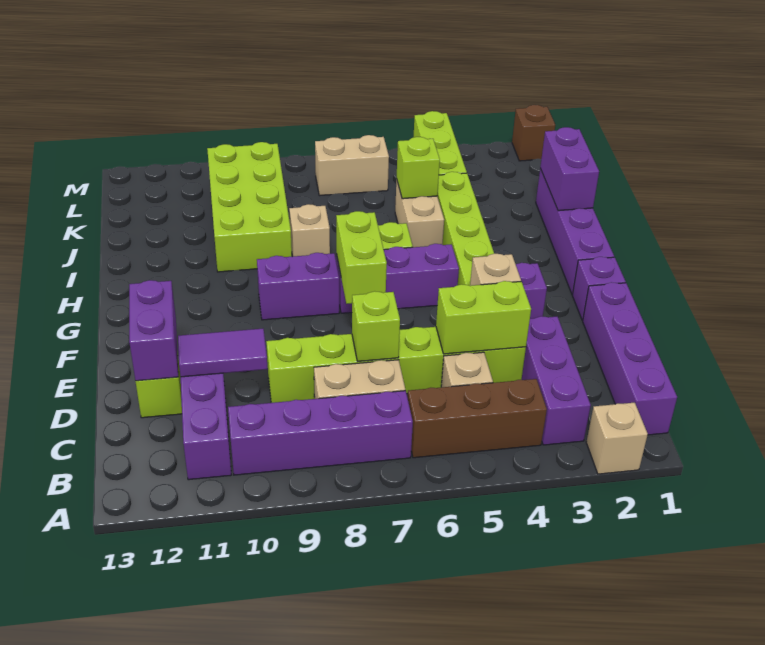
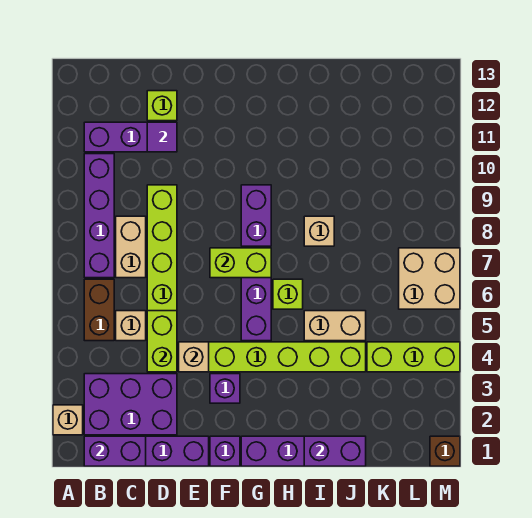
purple 1x3 brick [522,316,591,445] -> purple 2x3 brick [84,374,177,435]
brown 1x3 brick [408,379,547,458] -> brown 1x2 brick [84,279,114,341]
lime 1x1 brick [352,291,400,361] -> none
purple 1x2 tile [178,329,268,377] -> purple 1x1 tile [147,122,177,152]
purple 1x2 brick [129,280,178,381] -> purple 1x2 brick moved to [84,436,146,466]
lime 2x4 brick [207,142,292,272] -> none
lime 1x1 brick [397,137,440,199] -> none
tan 1x2 brick [315,135,389,196] -> tan 2x2 brick [399,248,460,309]

